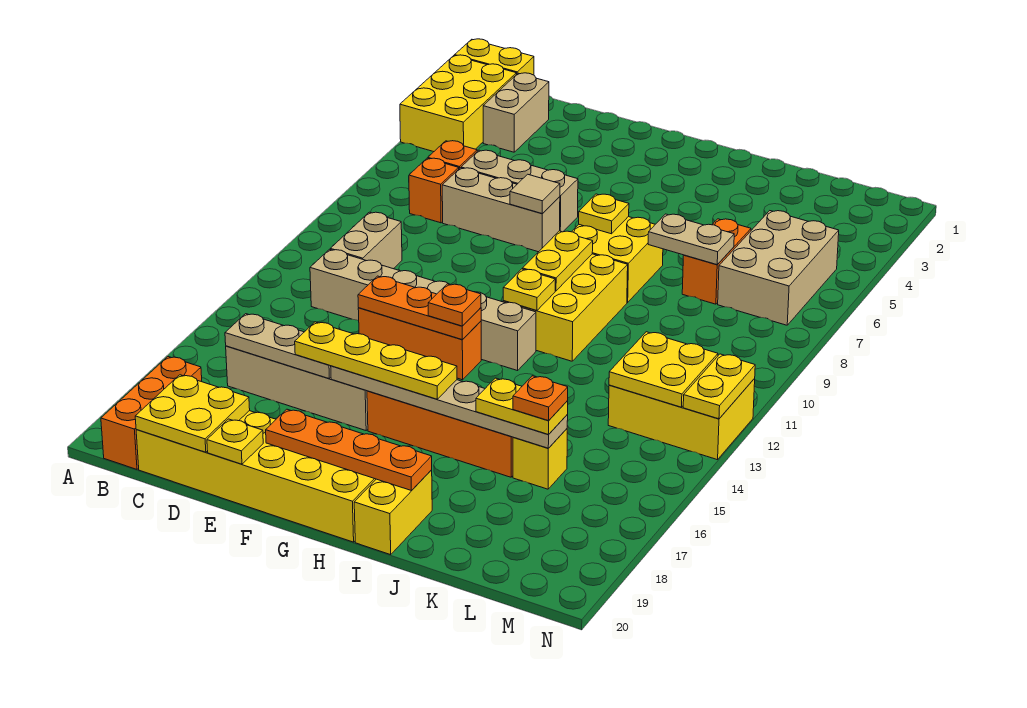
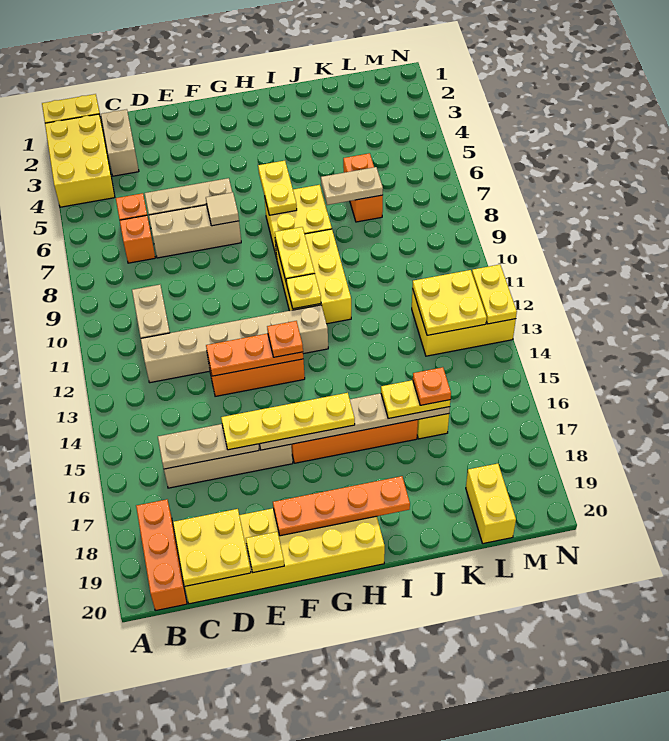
yellow 1x1 plate [579,194,629,234] -> yellow 1x2 plate [258,161,297,215]
yellow 1x2 brick [354,470,432,555] -> yellow 1x2 brick moved to [466,464,516,544]
tan 2x3 brick [718,211,839,325] -> none

